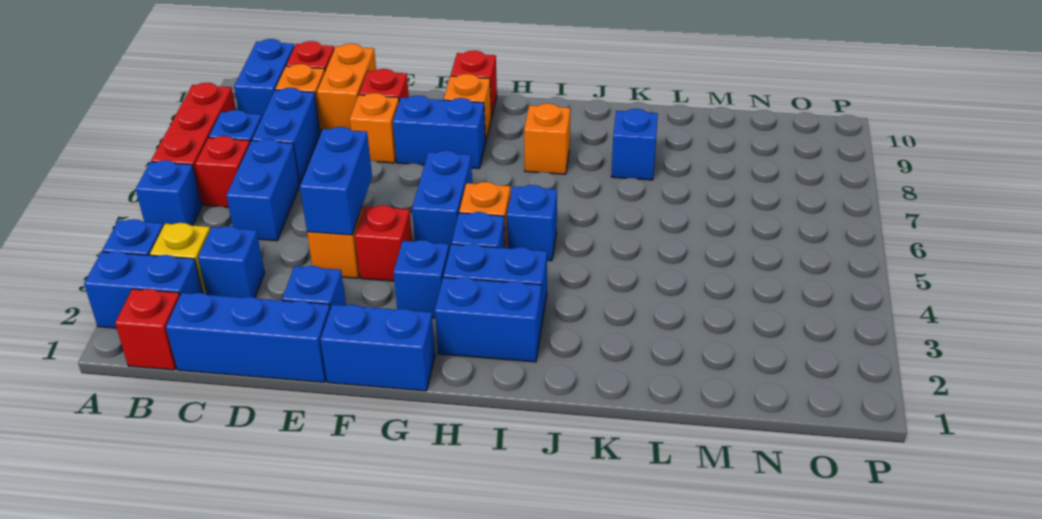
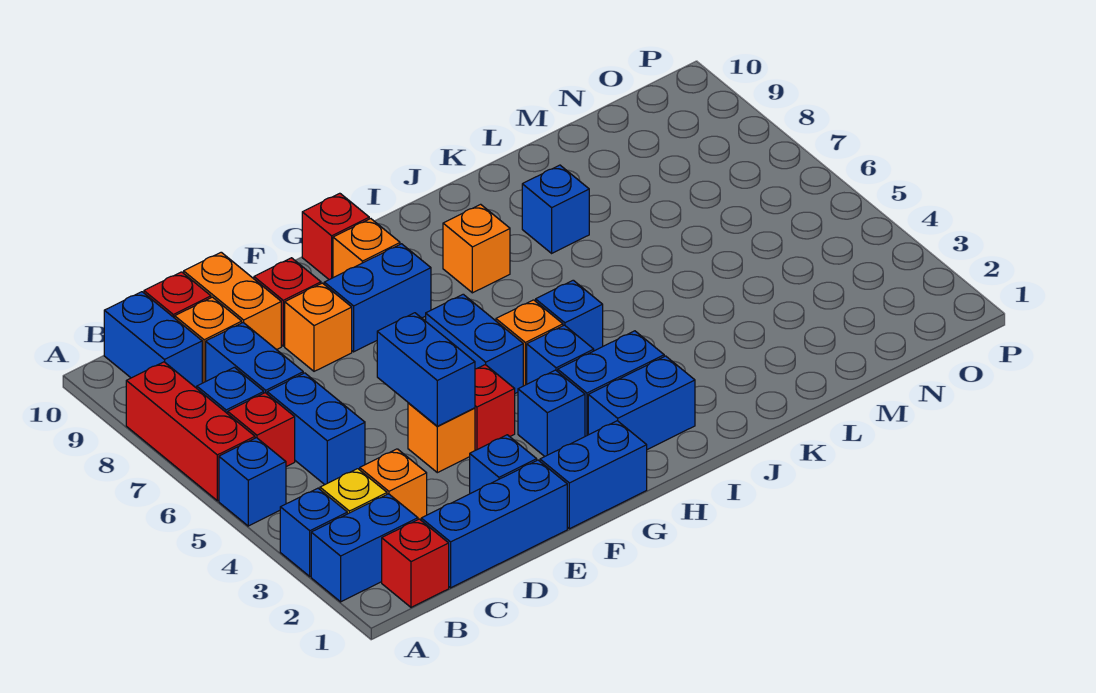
blue 1x1 brick [198,226,265,298] -> orange 1x1 brick [360,449,427,520]

